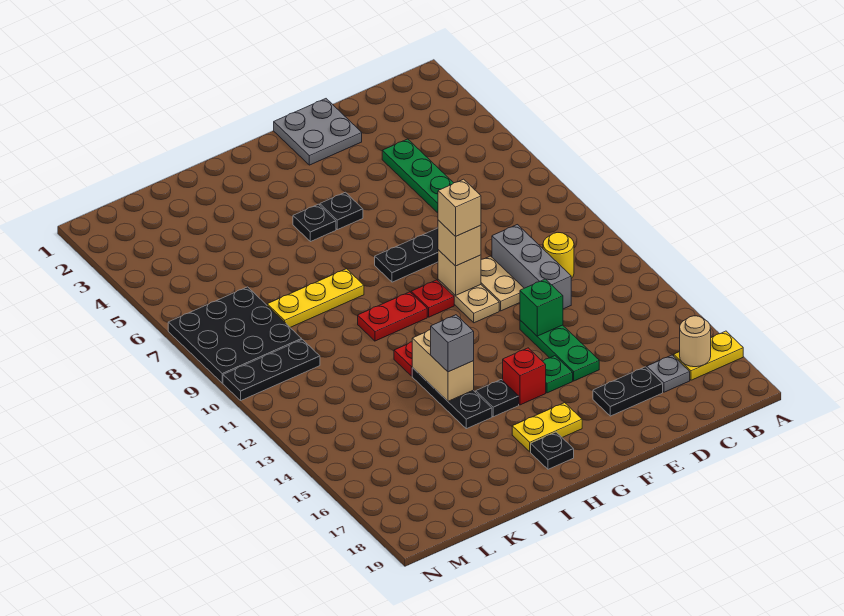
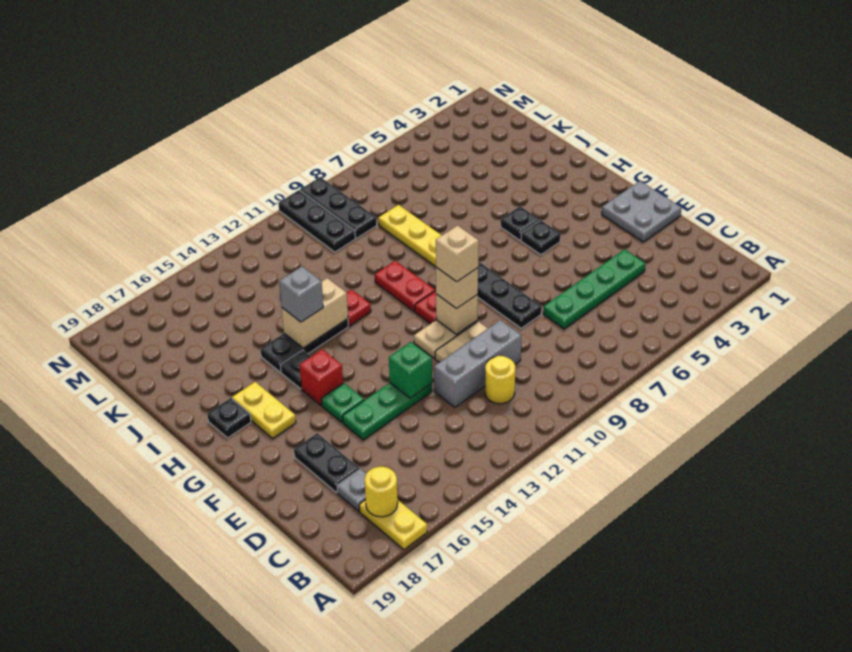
tan 1x1 round brick [680,316,711,367] -> yellow 1x1 round brick [365,467,398,517]
black 3x3 plate [168,287,302,383] -> black 1x3 plate [300,177,377,238]

